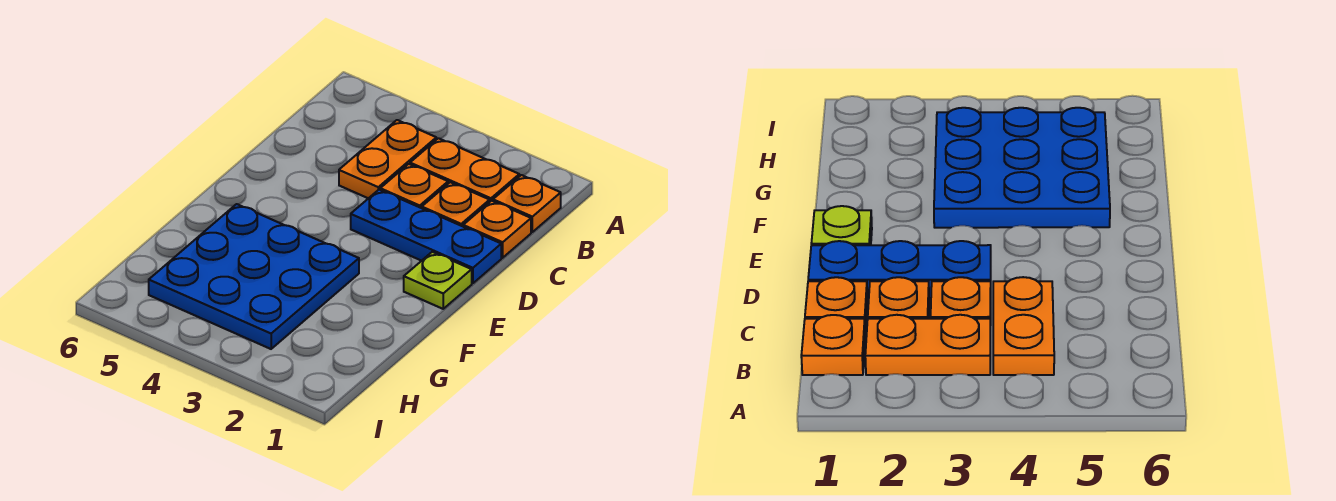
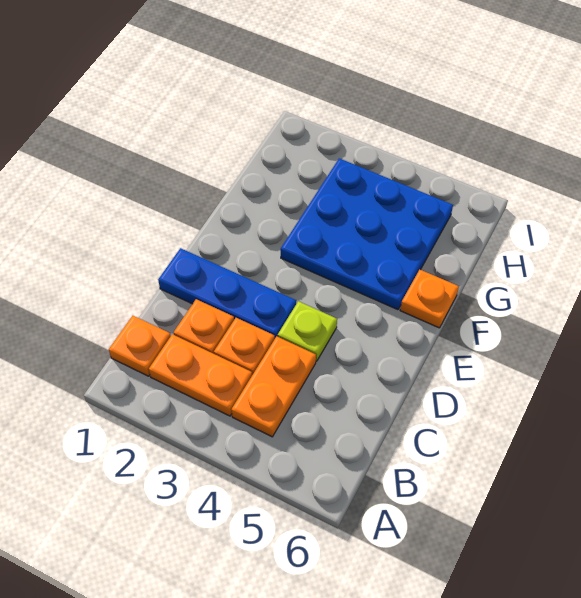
orange 1x1 plate [463,201,531,258] -> orange 1x1 plate moved to [400,270,459,328]
lime 1x1 plate [404,252,472,309] -> lime 1x1 plate moved to [278,301,337,361]

